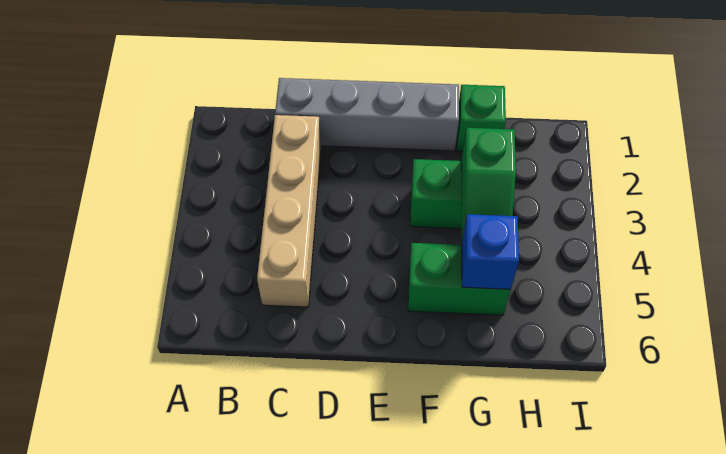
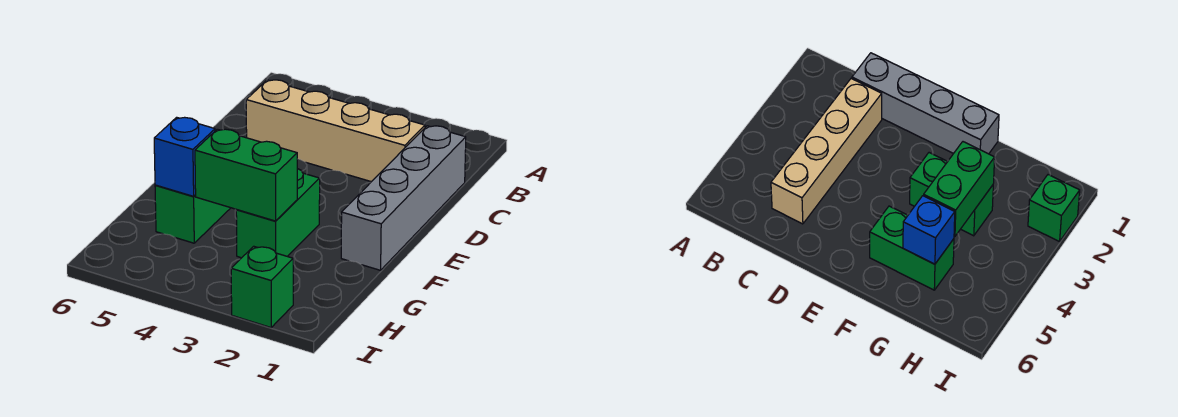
green 1x1 brick [457,85,506,151] -> green 1x1 brick moved to [231,246,293,327]
green 1x2 slope [461,128,516,240] -> green 1x2 brick [195,129,297,221]

